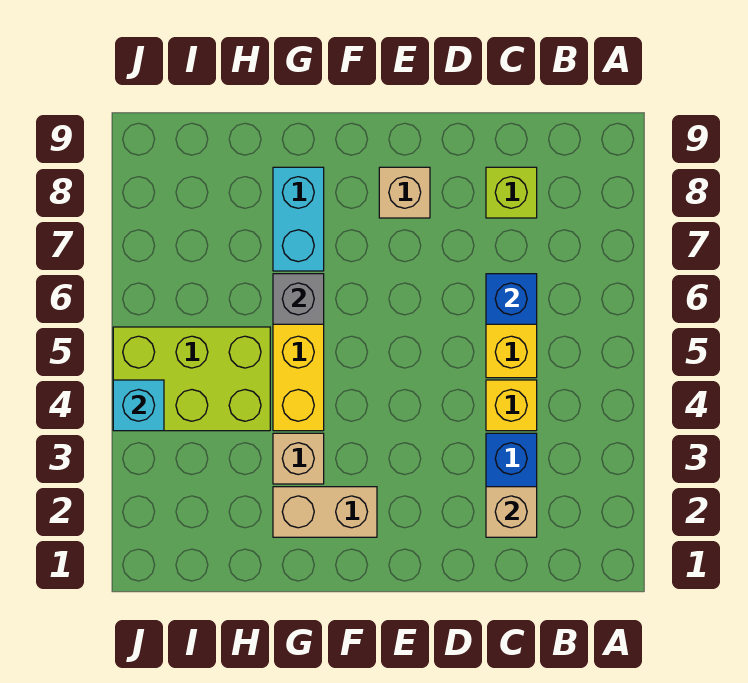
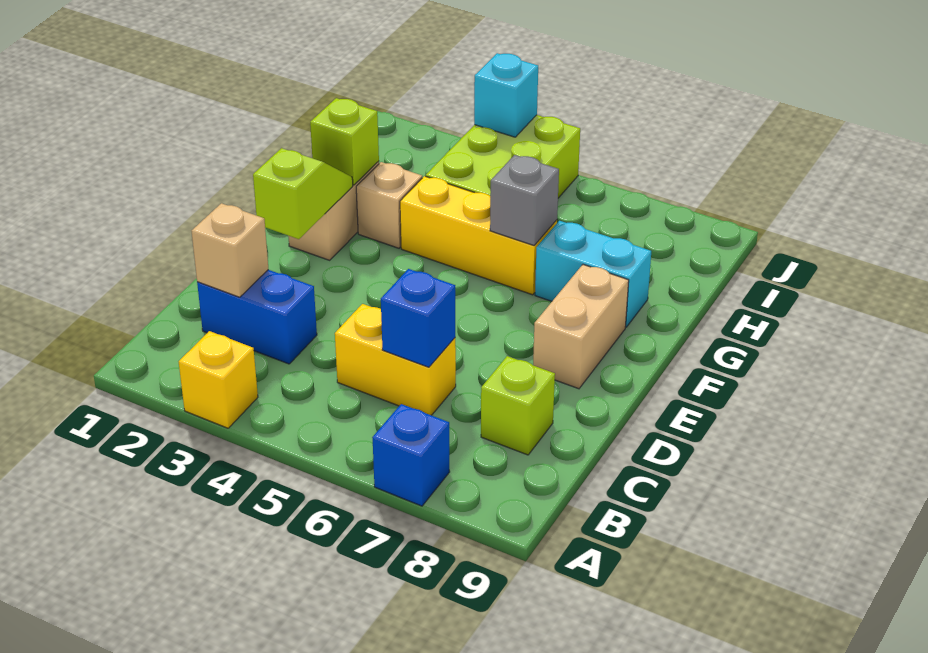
none -> blue 1x1 brick [372,404,450,506]
yellow 1x1 brick [486,380,537,431] -> yellow 1x1 brick moved to [179,331,258,428]
none -> lime 1x2 slope [253,148,353,239]
tan 1x1 brick [379,167,430,218] -> tan 1x2 brick [533,265,629,389]
none -> lime 1x1 brick [310,98,379,185]

